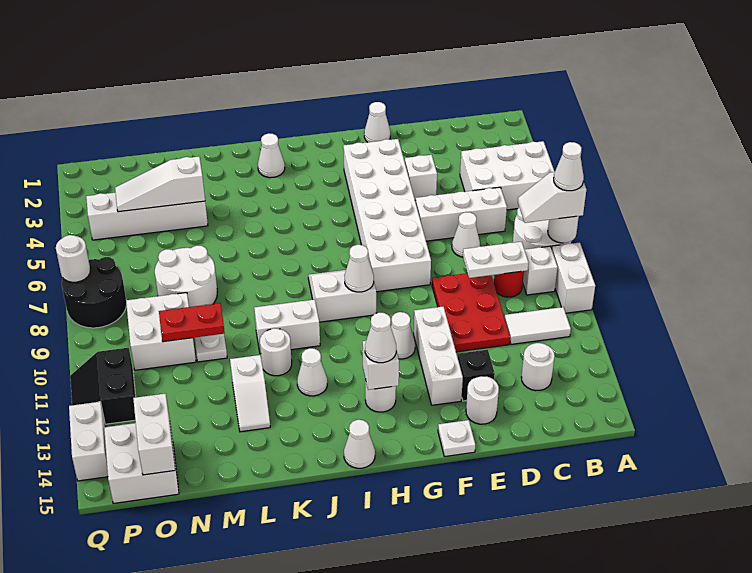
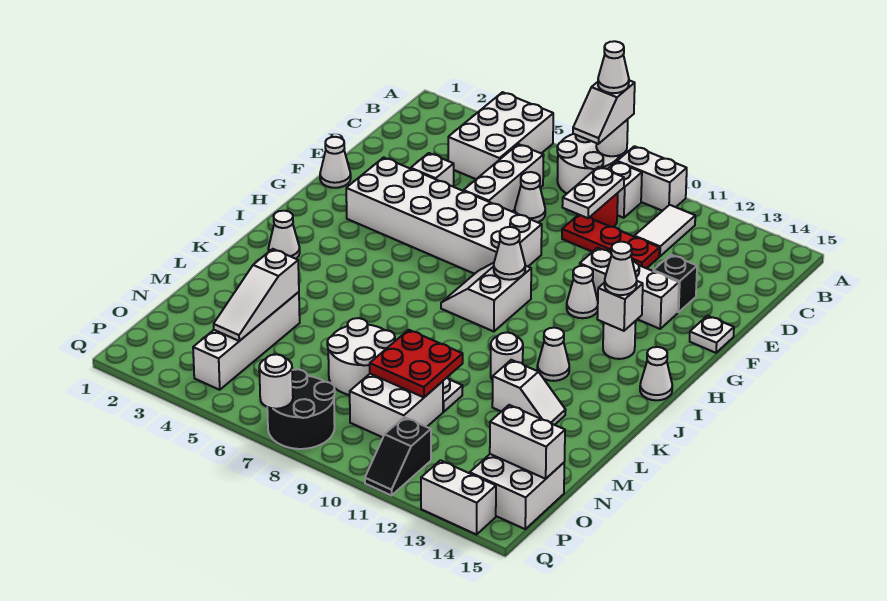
white 1x1 round brick [521,343,555,391] -> none
red 2x3 plate [432,273,510,352] -> red 1x3 plate [562,215,659,268]
white 1x1 round brick [466,376,499,424] -> none
white 1x2 brick [254,299,320,354] -> none
red 1x2 plate [159,303,225,342] -> red 2x2 plate [370,330,463,397]
black 2x2 slope [70,348,136,424] -> black 1x2 slope [365,417,431,496]

